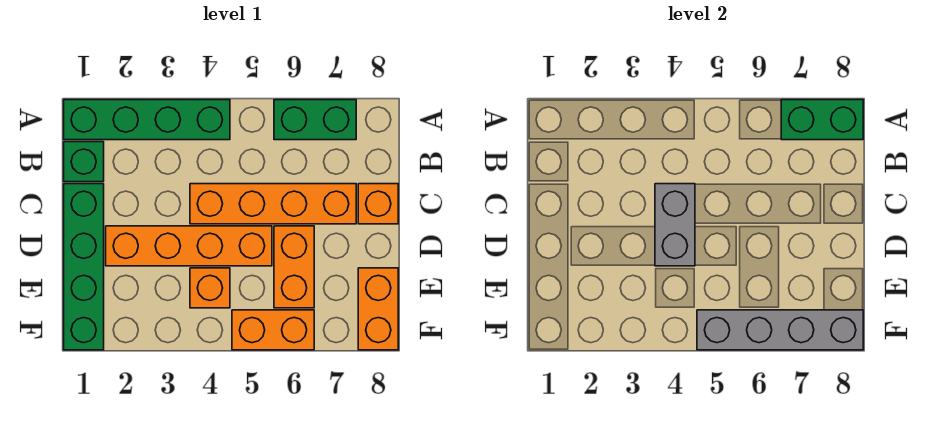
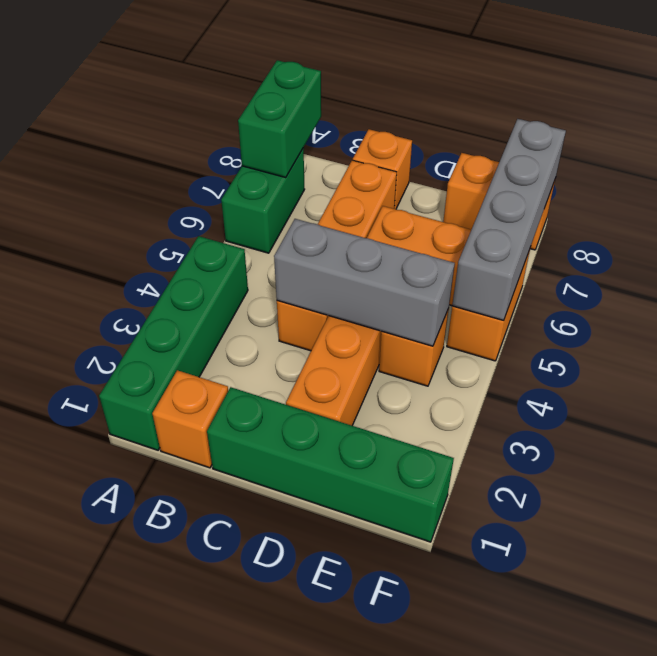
green 1x1 brick [64,142,104,182] -> orange 1x1 brick [152,370,228,468]
grey 1x2 brick [655,184,695,266] -> grey 1x3 brick [274,219,455,346]

